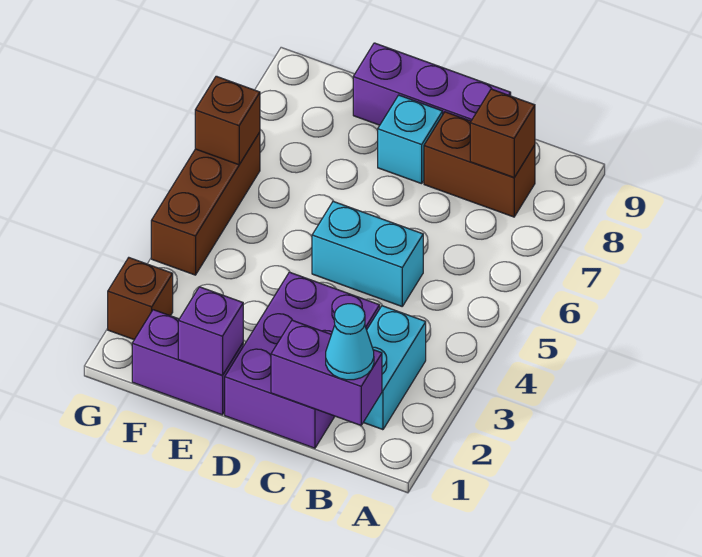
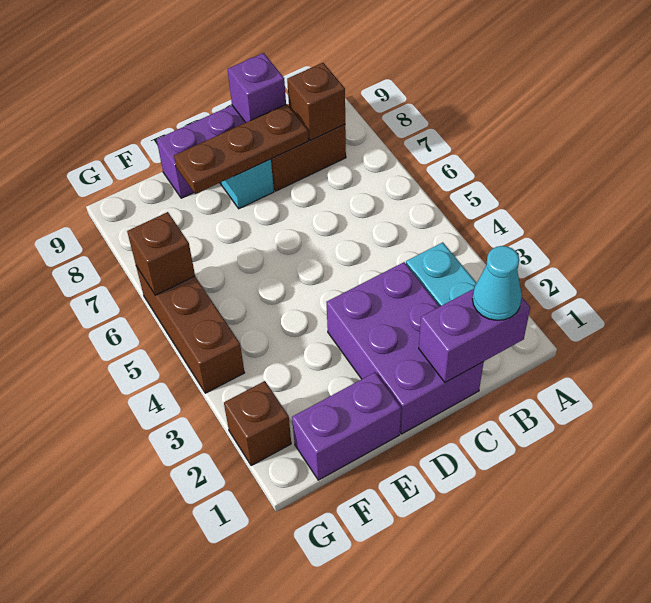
cyan 1x2 brick [312,201,423,306] -> none
none -> brown 1x3 plate [174,104,308,194]
purple 1x1 brick [178,287,243,375] -> purple 1x1 brick moved to [228,53,286,123]

